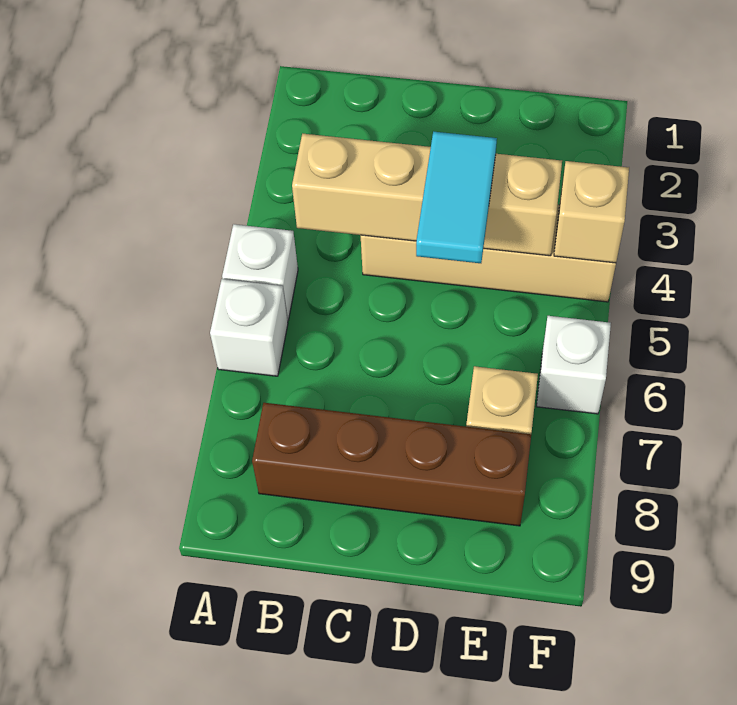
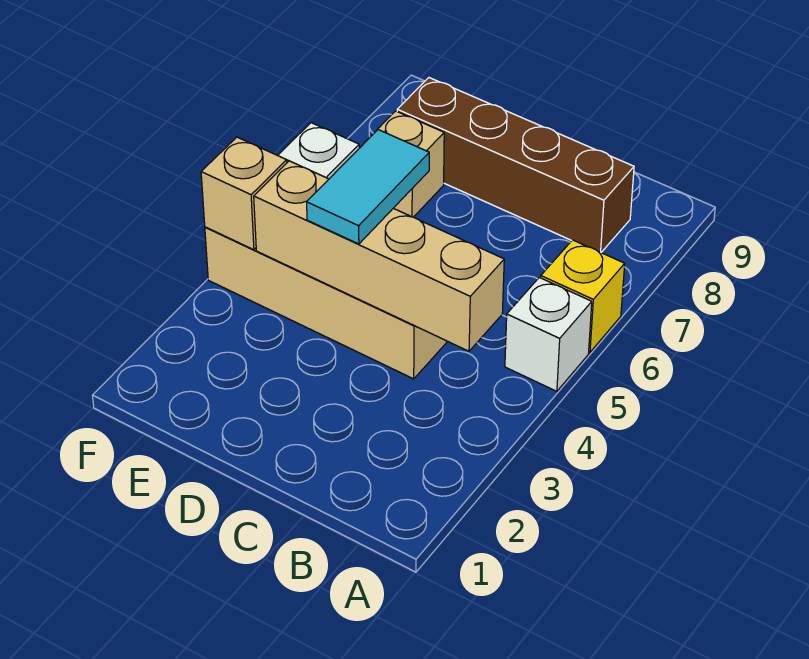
white 1x1 brick [210,279,288,376] -> yellow 1x1 brick [541,240,625,352]

